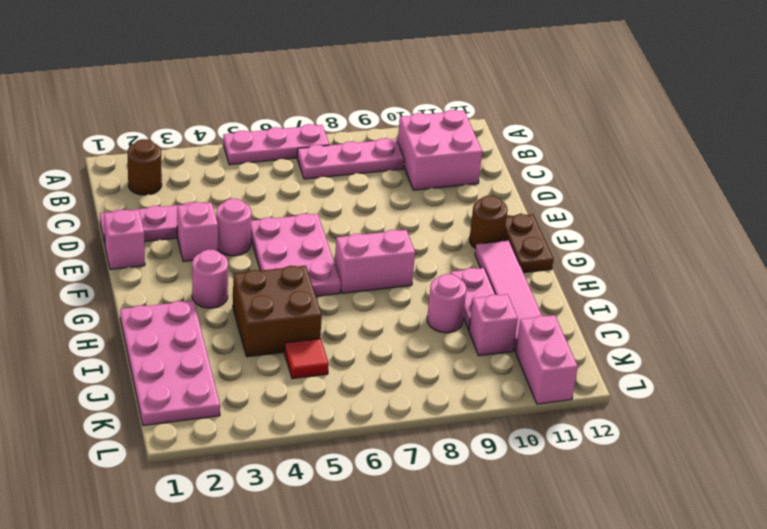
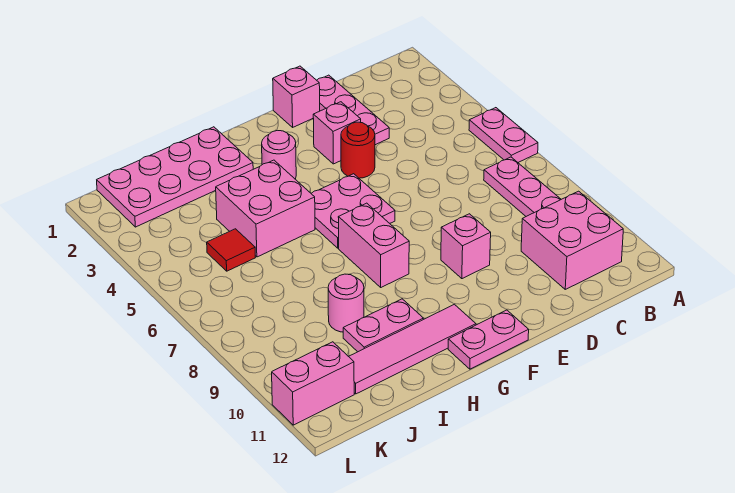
pink 1x3 plate [223,124,329,165] -> pink 1x2 plate [469,108,538,162]
brown 1x1 round brick [127,139,162,195] -> none
pink 1x1 round brick [216,199,251,256] -> red 1x1 round brick [341,122,375,178]
pink 2x3 plate [251,214,341,296] -> pink 2x2 plate [311,174,395,248]
brown 1x1 round brick [469,195,507,249] -> none
brown 1x2 plate [504,214,554,273] -> pink 1x2 plate [448,310,529,369]
brown 2x2 brick [233,266,322,357] -> pink 2x2 brick [216,160,315,257]
pink 1x1 brick [469,294,518,356] -> pink 1x1 brick moved to [441,214,491,279]

